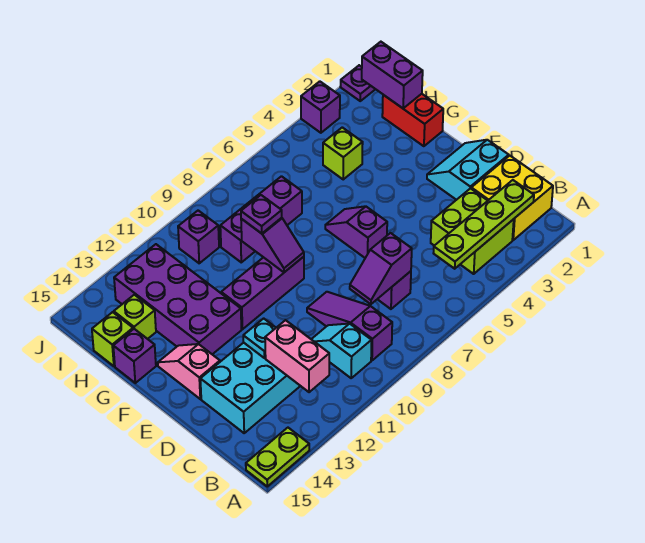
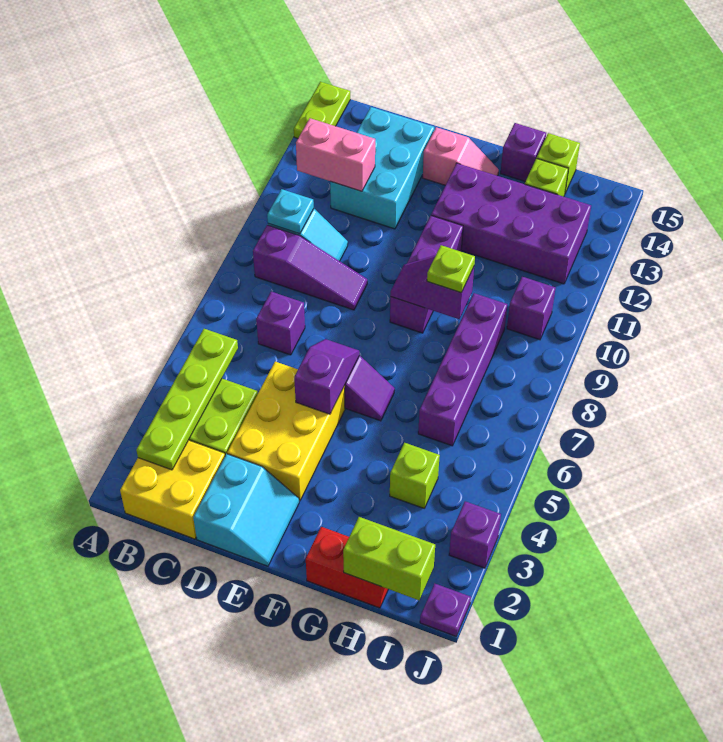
purple 1x2 slope [350,233,412,304] -> purple 1x2 slope moved to [294,339,359,414]
none -> yellow 2x3 brick [227,362,345,501]
cyan 1x1 plate [243,318,276,358] -> cyan 1x1 plate moved to [267,189,314,234]
purple 1x1 plate [241,195,282,233] -> lime 1x1 plate [427,245,475,293]
purple 1x2 brick [362,42,423,108] -> lime 1x2 brick [343,517,435,600]
purple 1x3 brick [220,176,302,262] -> purple 1x4 brick [418,293,507,446]

